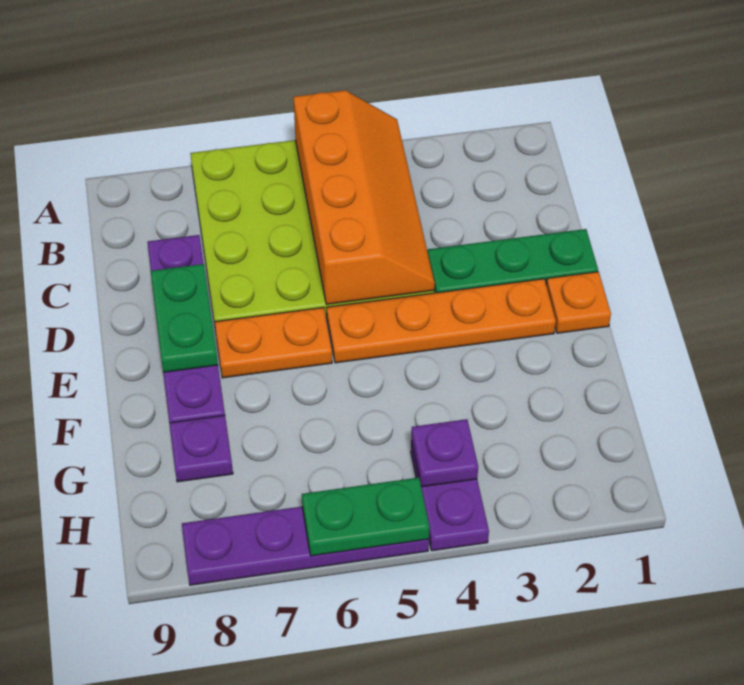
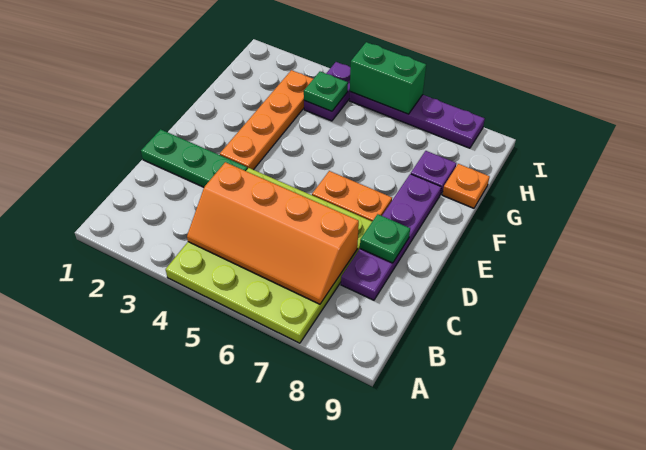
orange 2x4 slope [293,90,435,304] -> orange 2x4 slope turned to [187,162,359,304]
green 1x2 plate [151,264,218,372] -> green 1x1 plate [360,214,410,263]
orange 1x1 plate [546,272,611,333] -> orange 1x1 plate moved to [442,164,490,208]
orange 1x4 plate [327,279,556,363] -> orange 1x4 plate turned to [220,70,313,170]
purple 1x1 plate [411,419,478,487] -> green 1x1 plate [304,72,348,111]
green 1x2 plate [302,478,429,556] -> green 1x2 brick [350,42,426,114]

